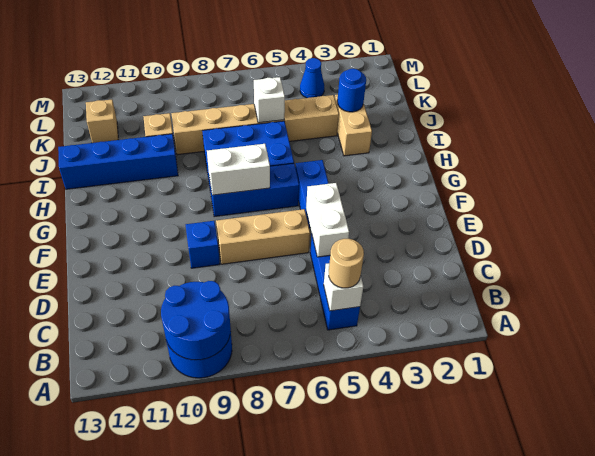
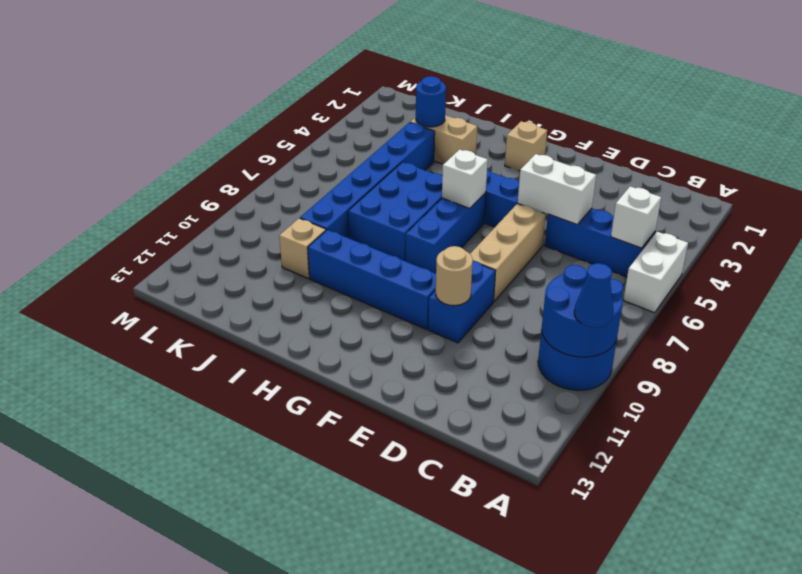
tan 1x1 round brick [329,239,364,288] -> tan 1x1 round brick moved to [436,246,473,306]
blue 1x1 brick [186,221,220,268] -> blue 1x2 brick [428,261,495,343]
white 1x2 brick [207,144,270,195] -> white 1x2 brick moved to [623,232,688,313]
blue 1x4 brick [58,134,178,189] -> blue 1x4 brick turned to [308,230,436,329]
tan 1x6 brick [171,95,339,155] -> blue 1x6 brick [300,123,435,238]
white 1x1 brick [254,77,285,123] -> white 1x1 brick moved to [442,149,488,208]
tan 1x1 brick [86,99,118,143] -> tan 1x1 brick moved to [505,121,547,171]
blue 1x1 cone [300,58,324,98] -> blue 1x1 cone moved to [574,263,614,327]

